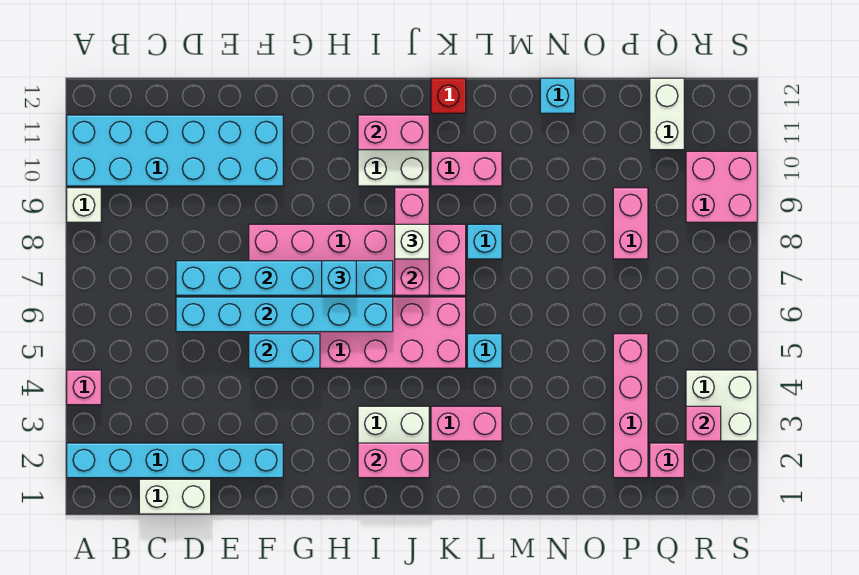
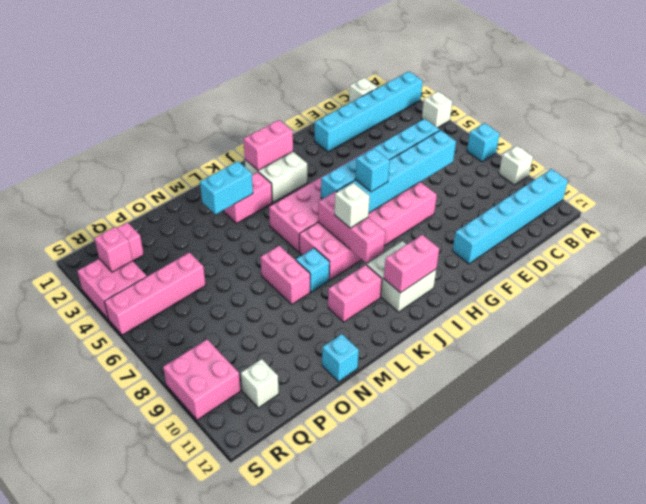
pink 1x1 brick [67,370,101,405] -> white 1x1 brick [422,91,452,128]
cyan 2x6 brick [67,115,283,186] -> cyan 1x6 brick [452,169,568,264]
white 1x2 brick [139,479,211,514] -> white 1x1 brick [349,78,378,103]
cyan 1x2 brick [249,334,320,368] -> cyan 1x2 brick moved to [200,161,253,214]
red 1x1 brick [431,78,466,113] -> none
cyan 1x1 brick [467,334,502,368] -> cyan 1x1 brick moved to [467,123,500,162]
pink 1x4 brick [613,334,648,478] -> pink 1x4 brick turned to [104,252,206,335]
pink 1x2 brick [613,188,648,259] -> pink 1x2 brick moved to [261,246,310,304]
white 1x2 brick [650,78,684,150] -> white 1x1 brick [241,359,279,408]
white 2x2 brick [686,370,757,441] -> pink 2x2 brick [77,259,147,319]

